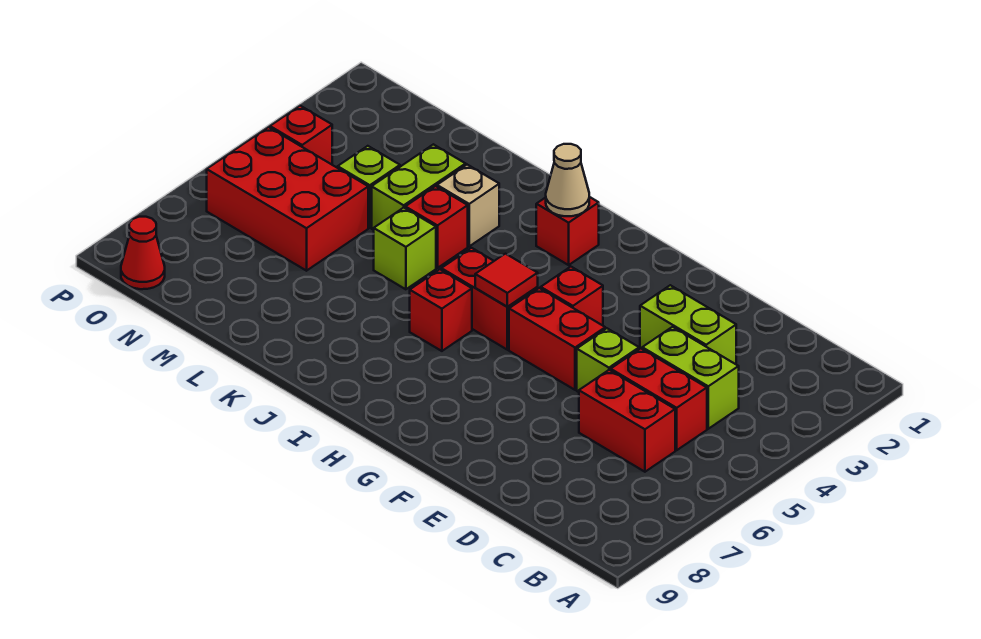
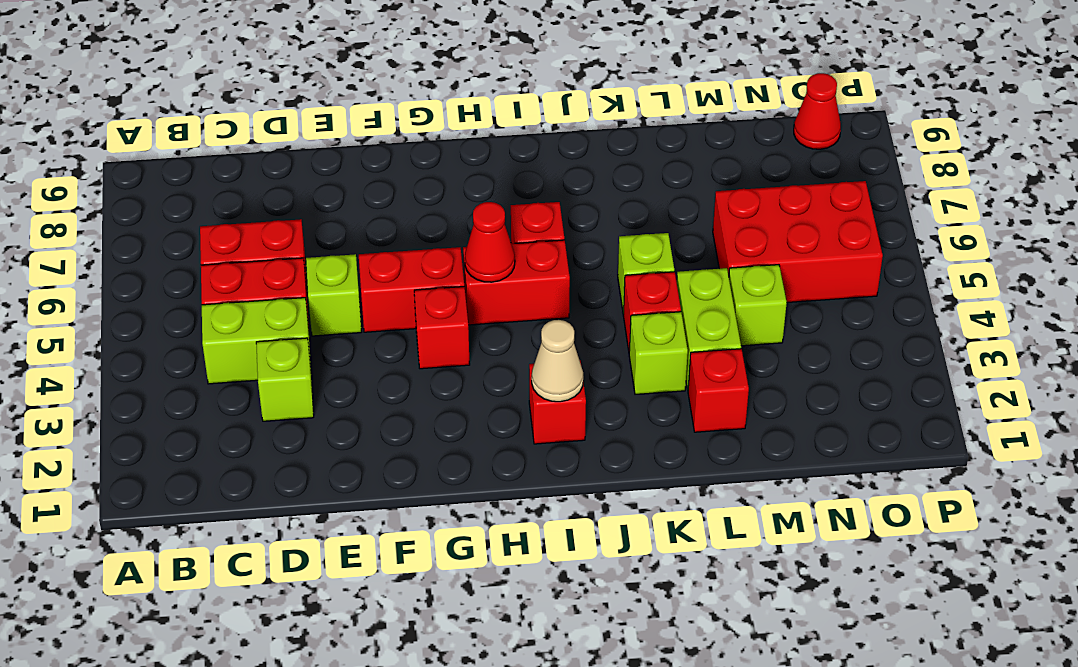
lime 1x2 brick [640,285,736,364] -> lime 1x1 brick [256,338,314,421]
red 1x1 tile [475,254,538,307] -> red 1x1 cone [465,202,515,282]
tan 1x1 brick [437,165,499,246] -> lime 1x1 brick [629,312,688,394]
red 1x1 brick [270,106,332,164] -> red 1x1 brick moved to [688,349,749,432]

